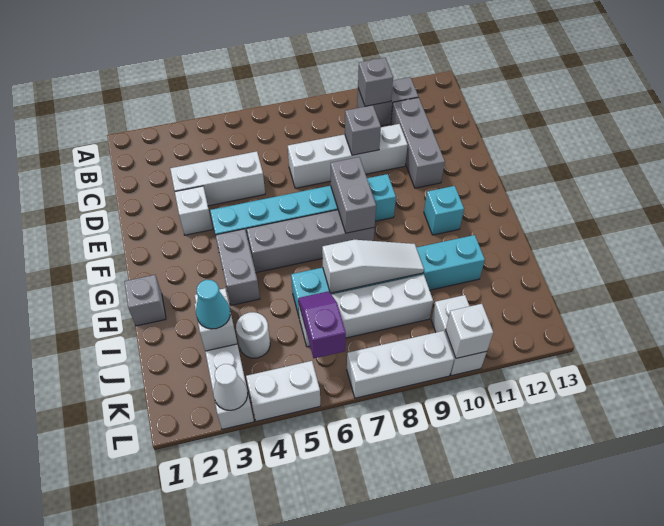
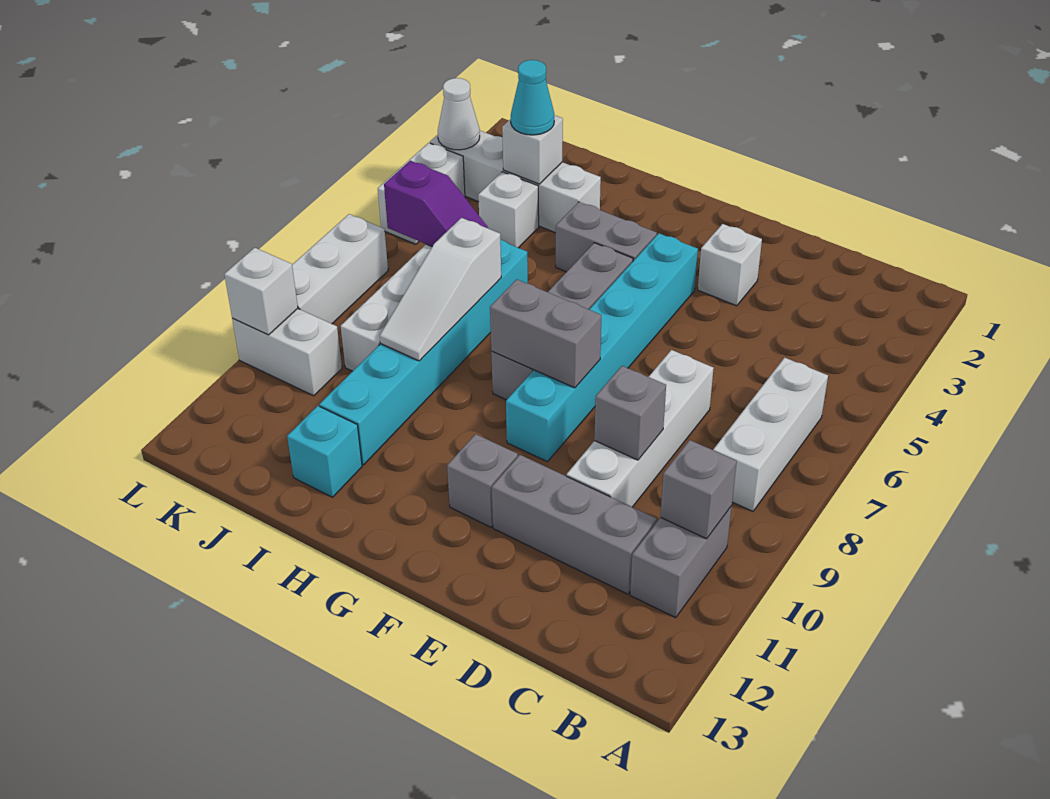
white 1x3 brick [170,151,265,206] -> white 1x3 brick moved to [713,358,828,511]
cyan 1x1 brick [424,186,464,235] -> cyan 1x1 brick moved to [287,406,362,497]
grey 1x1 brick [124,275,166,326] -> grey 1x1 brick moved to [447,434,518,527]
white 1x1 round brick [236,312,270,358] -> white 1x1 brick [478,172,539,248]

